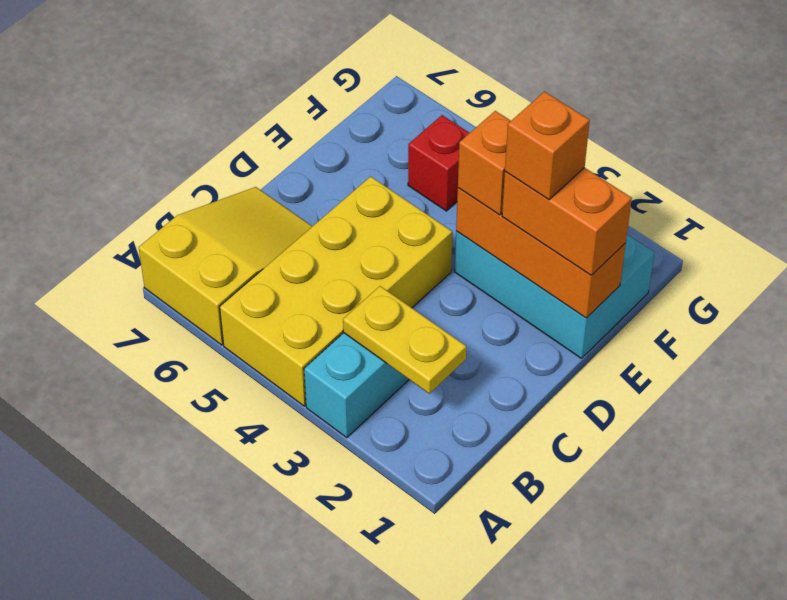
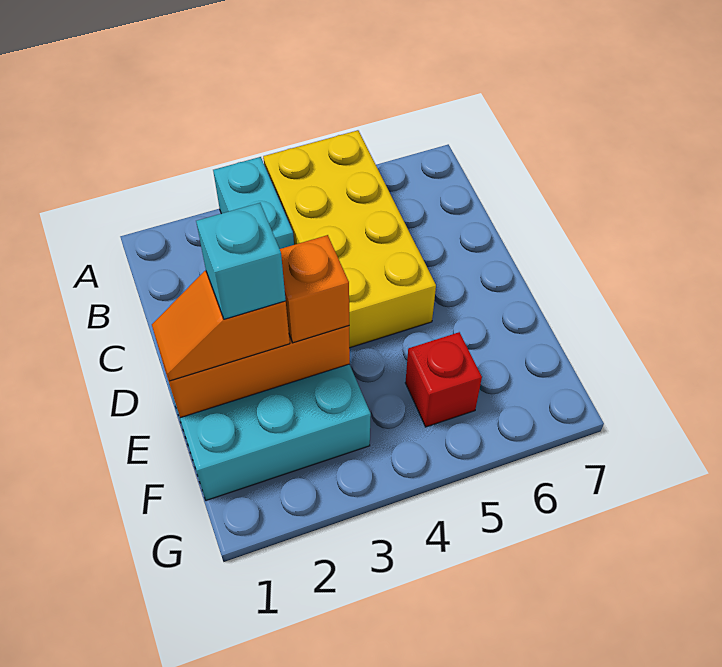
yellow 2x3 slope [139,187,312,345] -> none
yellow 1x2 plate [343,286,466,394] -> none
orange 1x2 brick [502,168,632,275] -> orange 1x2 slope [152,271,290,381]
orange 1x1 brick [505,92,590,200] -> cyan 1x1 brick [196,203,286,319]

